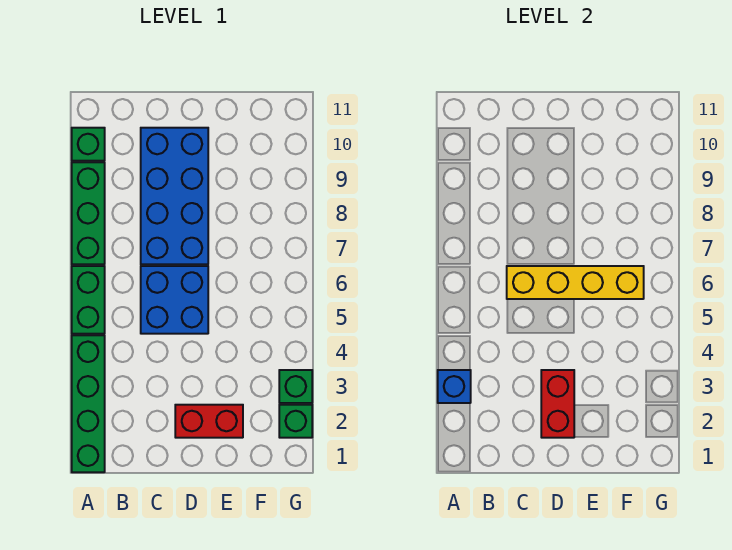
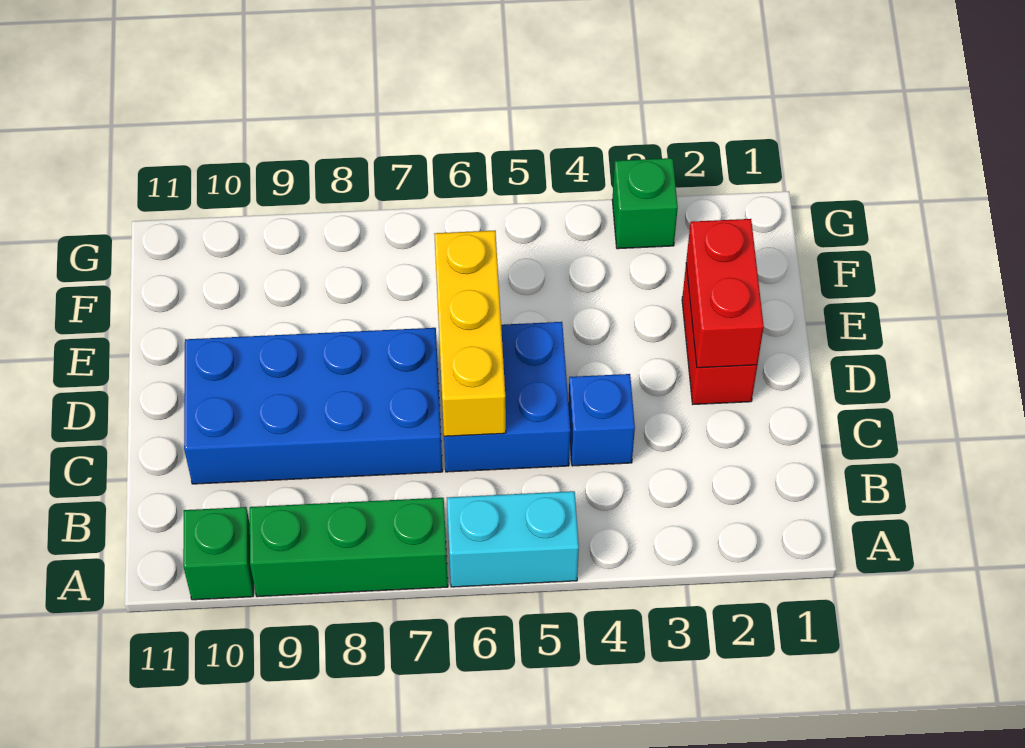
green 1x4 brick [72,335,105,472] -> none
blue 1x1 brick [438,370,471,403] -> blue 1x1 brick moved to [568,374,635,466]
green 1x2 brick [72,266,105,334] -> cyan 1x2 brick [447,491,579,587]
yellow 1x4 brick [507,266,644,299] -> yellow 1x3 brick [434,231,506,436]
red 1x2 brick [541,370,574,438] -> red 1x2 brick turned to [686,219,764,368]
green 1x1 brick [279,405,312,438] -> none

